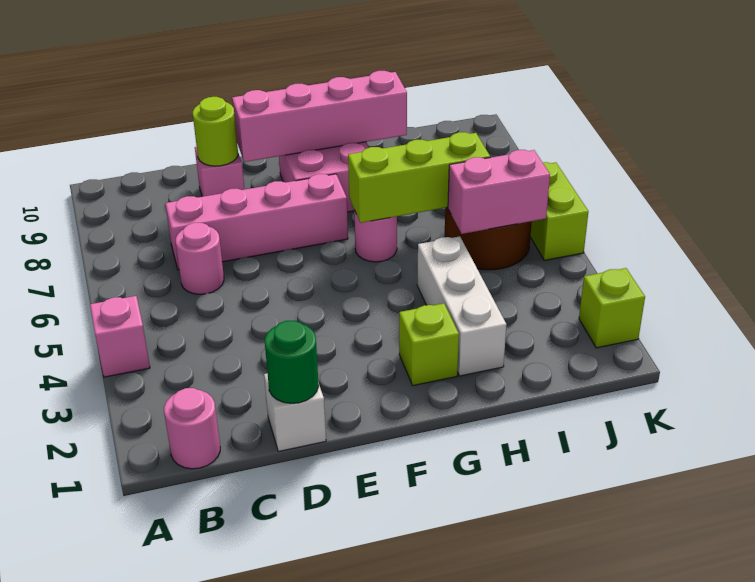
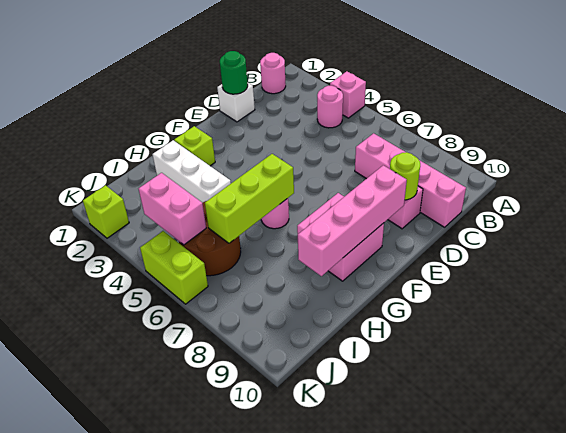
pink 1x1 round brick [176,223,224,294] -> pink 1x1 round brick moved to [317,86,343,128]
pink 1x4 brick [165,174,348,270] -> pink 1x4 brick turned to [355,133,466,227]
pink 1x2 brick [448,150,550,234] -> pink 1x2 brick turned to [139,173,206,245]

